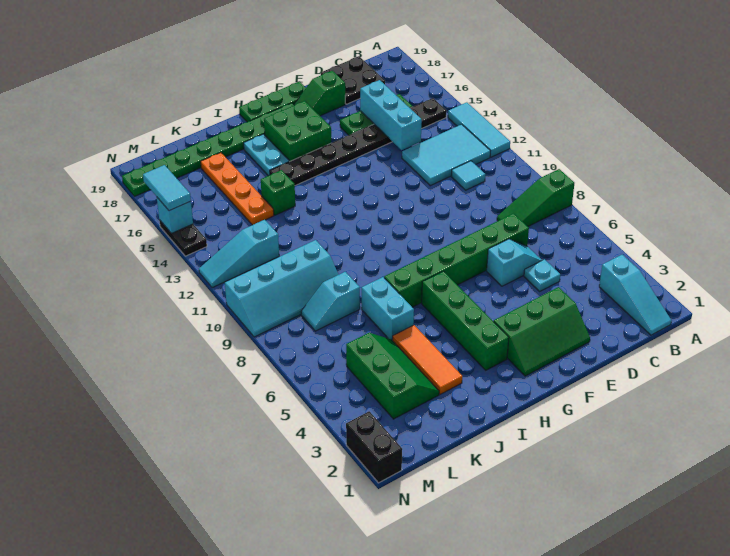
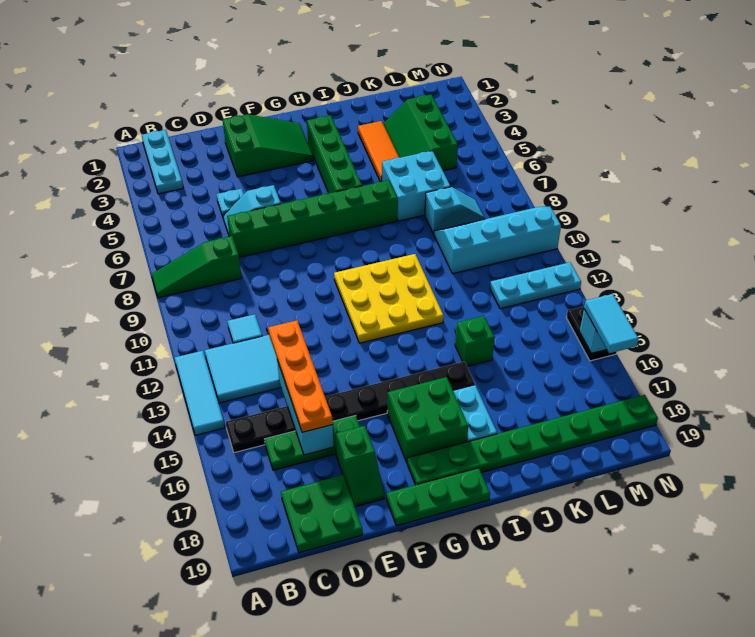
green 1x3 slope [497,169,574,226] -> green 1x3 slope turned to [152,236,242,298]
cyan 1x3 slope [599,255,671,335] -> cyan 1x3 plate [142,130,183,194]
black 2x2 plate [321,56,385,104] -> green 2x2 plate [281,475,362,553]
green 2x3 slope [494,287,590,376] -> green 2x3 slope turned to [223,114,314,177]
green 1x2 slope [294,71,345,116] -> green 1x2 slope turned to [335,426,384,507]
none -> yellow 3x3 plate [334,254,444,343]
cyan 1x2 brick [362,277,414,341] -> cyan 2x2 brick [382,151,451,221]
orange 1x4 plate [201,153,274,225] -> orange 1x4 plate moved to [268,320,333,432]
cyan 1x3 slope [199,220,279,288] -> cyan 1x3 plate [490,262,581,309]
black 1x2 brick [346,411,402,483] -> none

